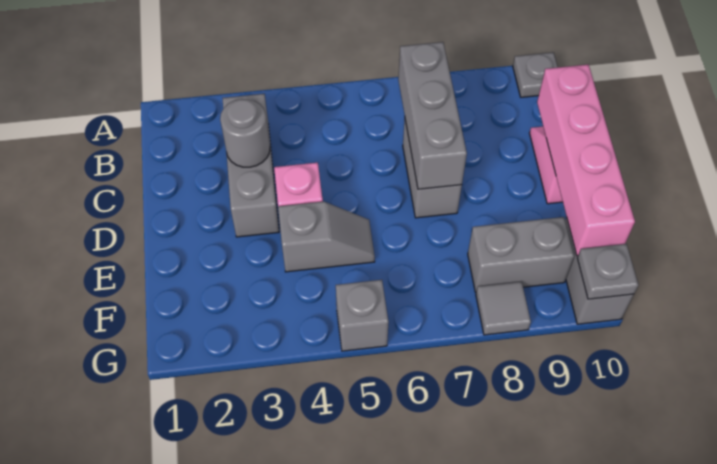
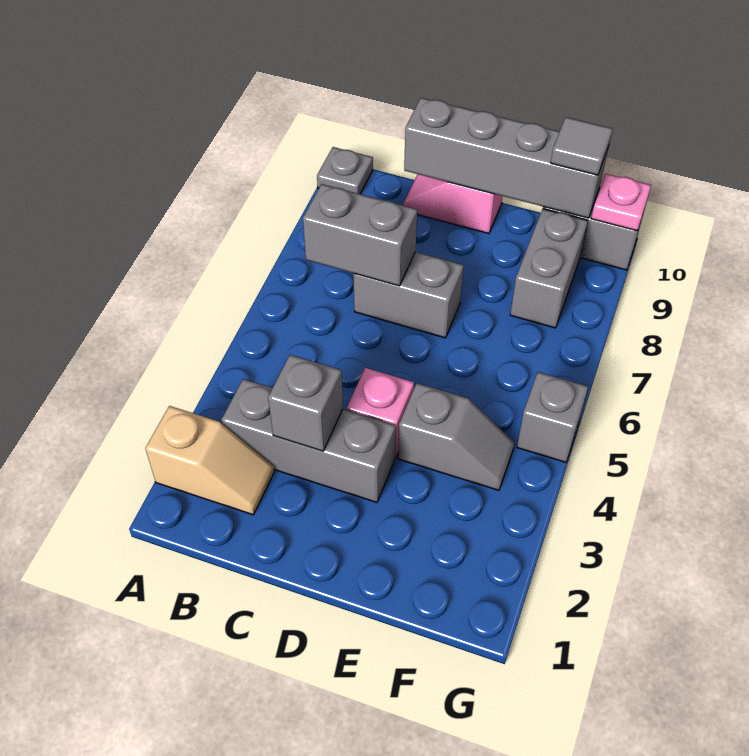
none -> tan 1x2 slope [145,406,274,515]
grey 1x3 brick [398,42,467,189] -> grey 1x2 brick [303,184,417,286]
grey 1x1 round brick [220,99,270,167] -> grey 1x1 brick [268,355,343,451]
pink 1x4 brick [537,65,635,256] -> grey 1x4 brick [404,98,609,218]
grey 1x2 slope [278,201,375,272] -> grey 1x2 slope turned to [398,383,515,490]
grey 1x1 tile [476,282,531,335] -> grey 1x1 tile moved to [551,117,613,175]
grey 1x1 plate [577,244,638,299] -> pink 1x1 plate [591,174,651,231]

